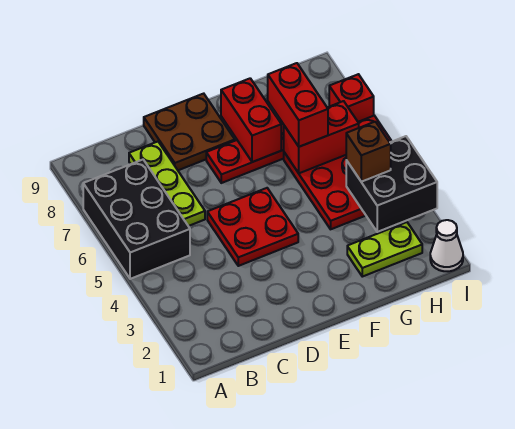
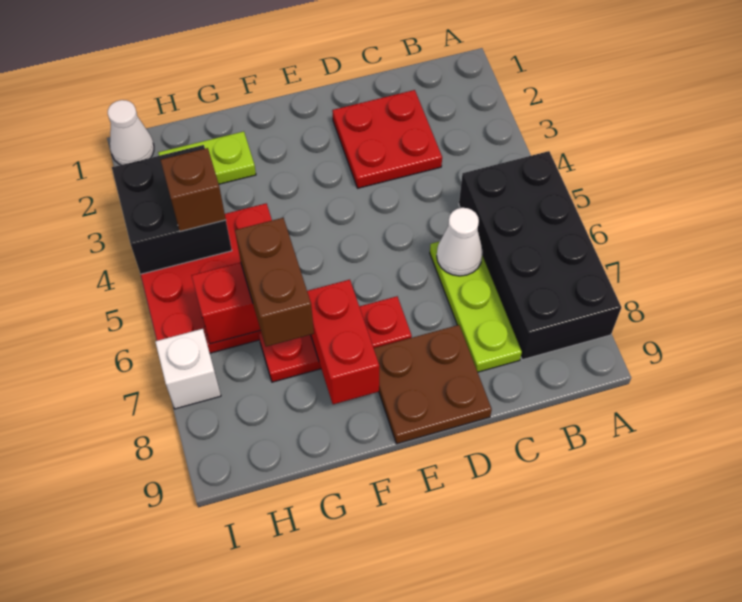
black 2x3 brick [83,160,190,279] -> black 2x4 brick [459,151,621,360]
none -> white 1x1 cone [437,208,483,276]
red 2x2 plate [207,188,298,266] -> red 2x2 plate moved to [332,90,442,188]
red 1x2 brick [268,63,328,147] -> brown 1x2 brick [235,218,314,347]
red 1x1 brick [329,74,374,122] -> white 1x1 brick [155,329,221,409]

